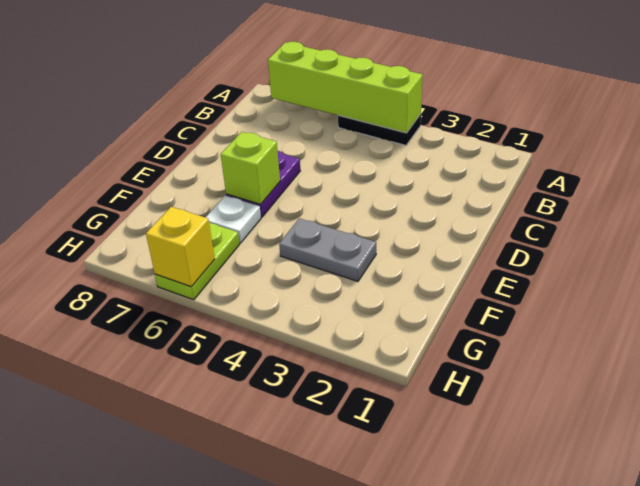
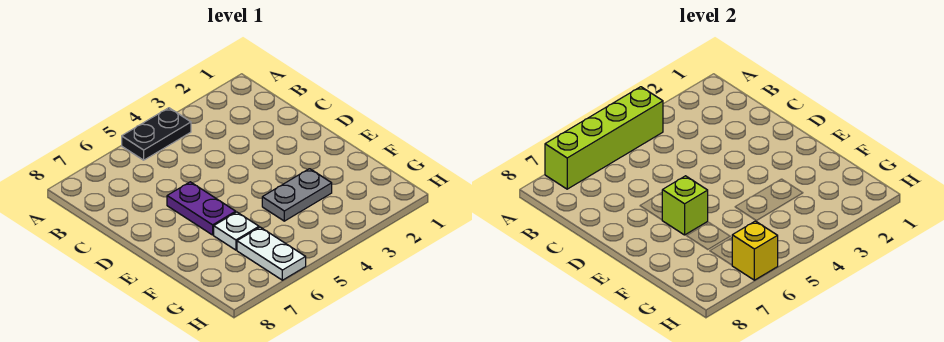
lime 1x2 plate [155,223,240,300] -> white 1x2 plate [237,227,306,280]

